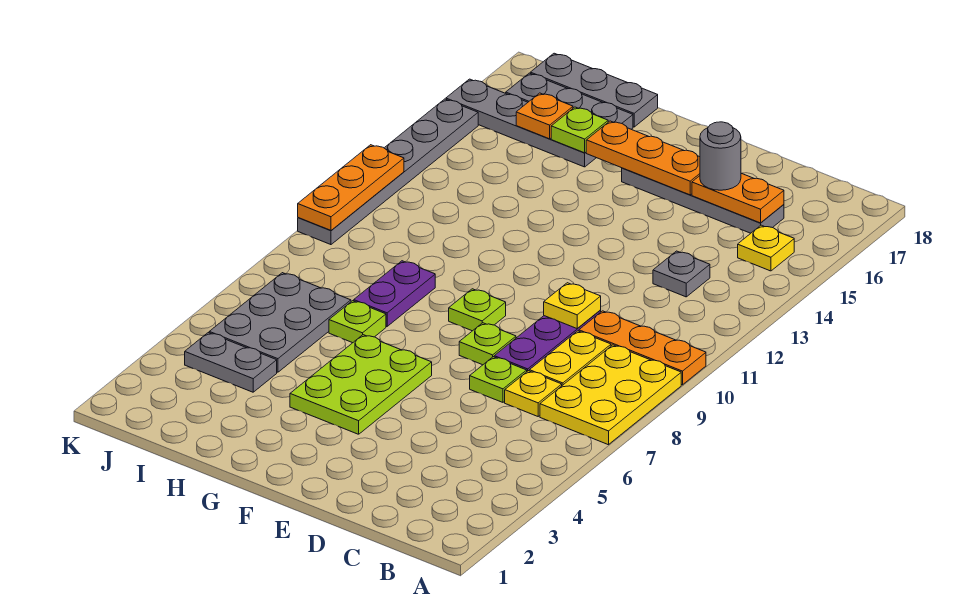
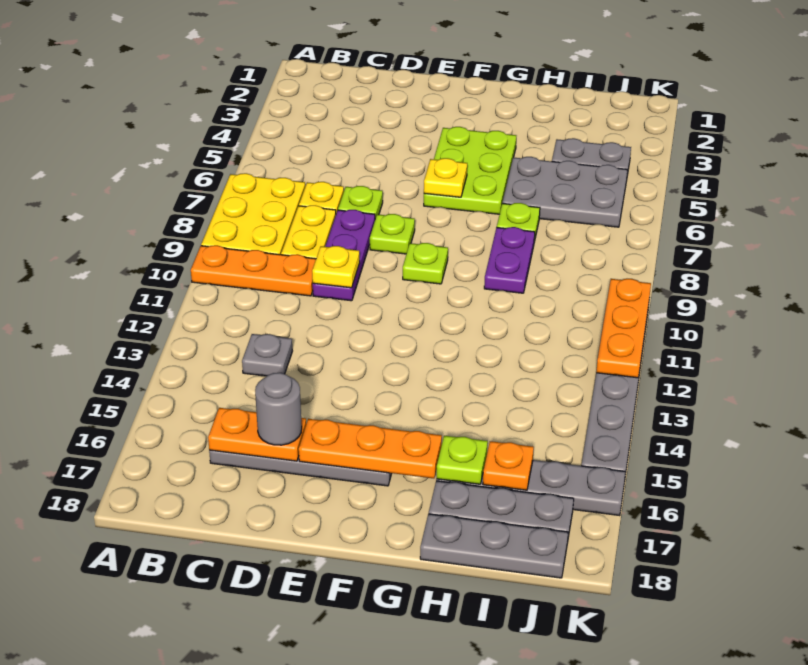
yellow 1x1 plate [738,225,794,271] -> yellow 1x1 plate moved to [424,158,467,197]
grey 2x3 plate [209,273,351,372] -> grey 2x3 plate turned to [502,157,628,227]

